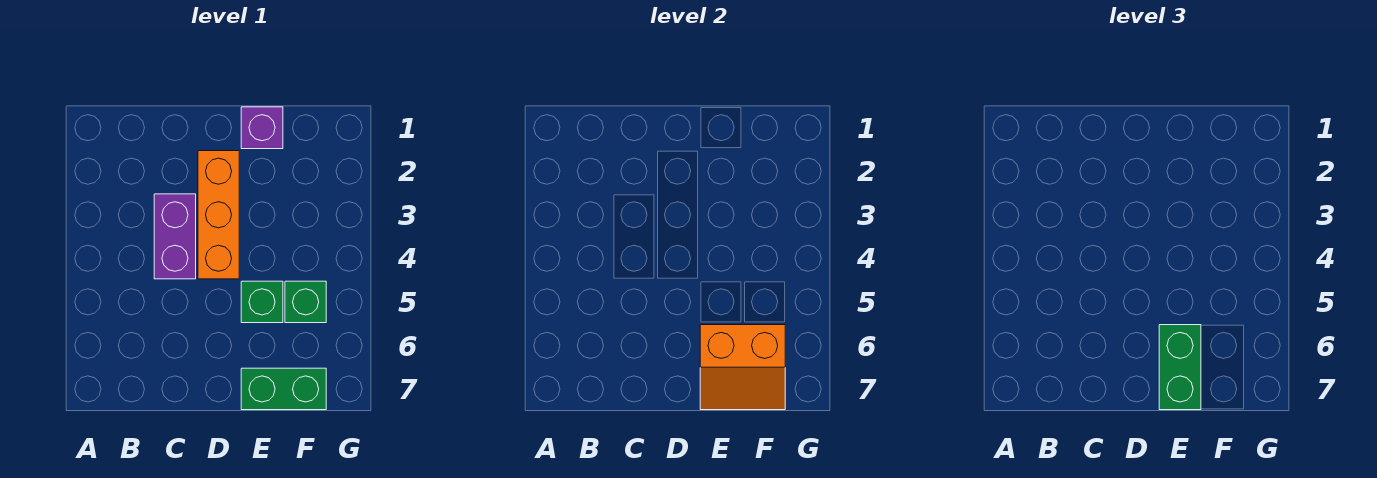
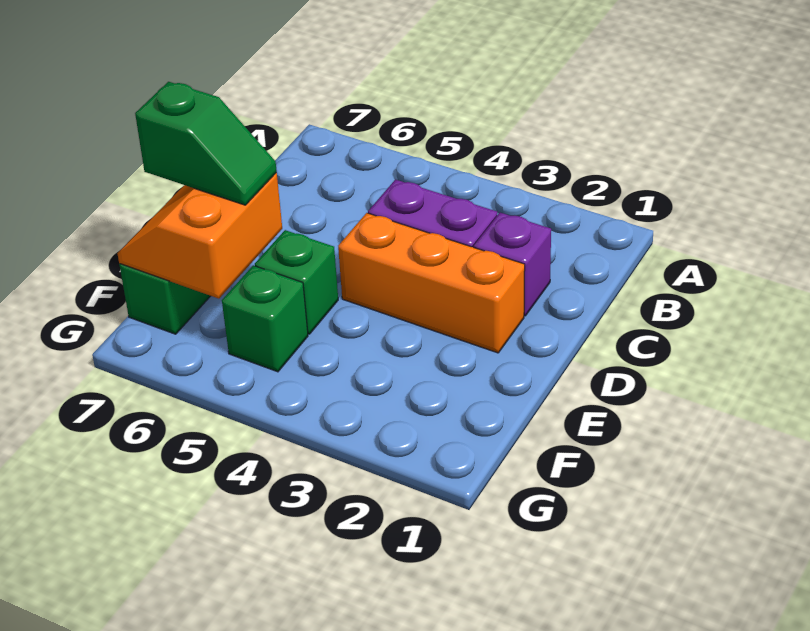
purple 1x1 brick [241,107,283,149] -> purple 1x1 brick moved to [474,213,551,316]
green 1x2 brick [1159,325,1201,410] -> green 1x2 slope [135,82,277,205]

